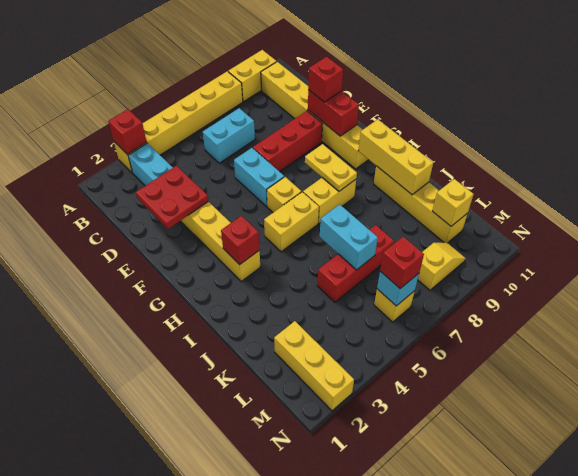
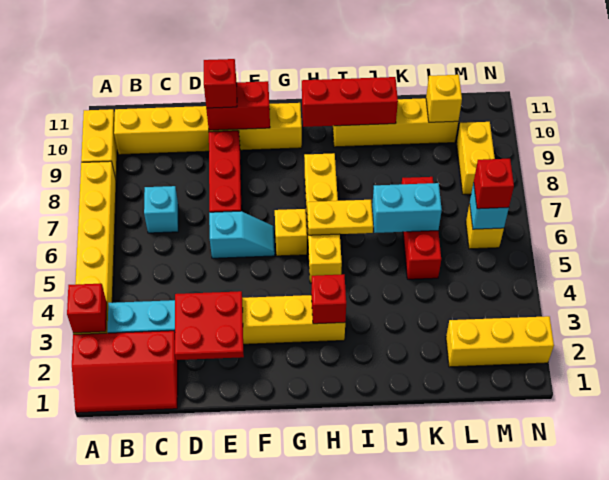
none -> red 2x3 slope [72,331,178,413]
cyan 1x2 brick [203,108,255,163] -> cyan 1x1 brick [144,186,178,233]
cyan 1x2 brick [234,148,284,206] -> cyan 1x2 slope [209,211,275,258]
yellow 1x2 plate [305,144,357,191] -> yellow 1x2 plate moved to [307,200,373,235]
yellow 1x3 brick [358,119,433,195] -> red 1x3 brick [302,77,398,127]
yellow 1x2 slope [418,243,466,290] -> yellow 1x2 brick [457,122,495,194]

